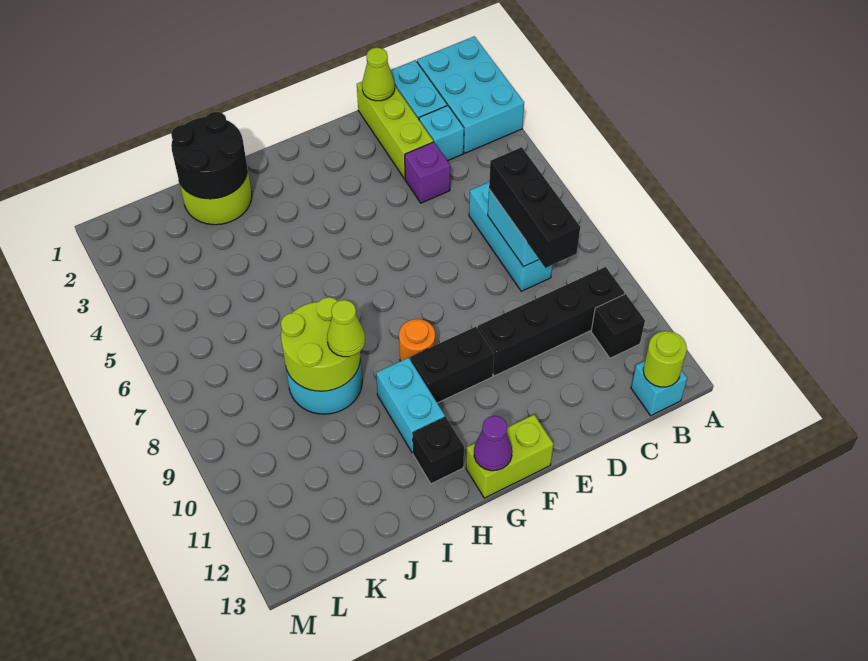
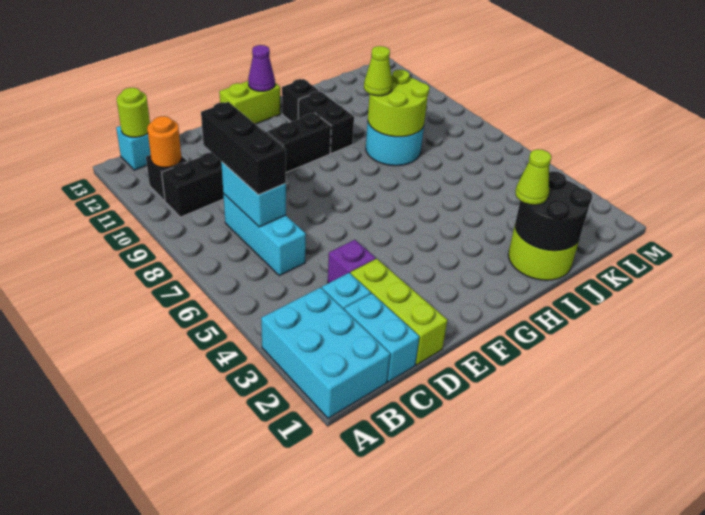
lime 1x1 cone [362,48,395,101] -> lime 1x1 cone moved to [515,149,551,205]
orange 1x1 round brick [399,319,435,361] -> orange 1x1 round brick moved to [147,116,182,168]
cyan 1x2 brick [376,358,445,453] -> black 1x2 brick [298,91,354,153]

